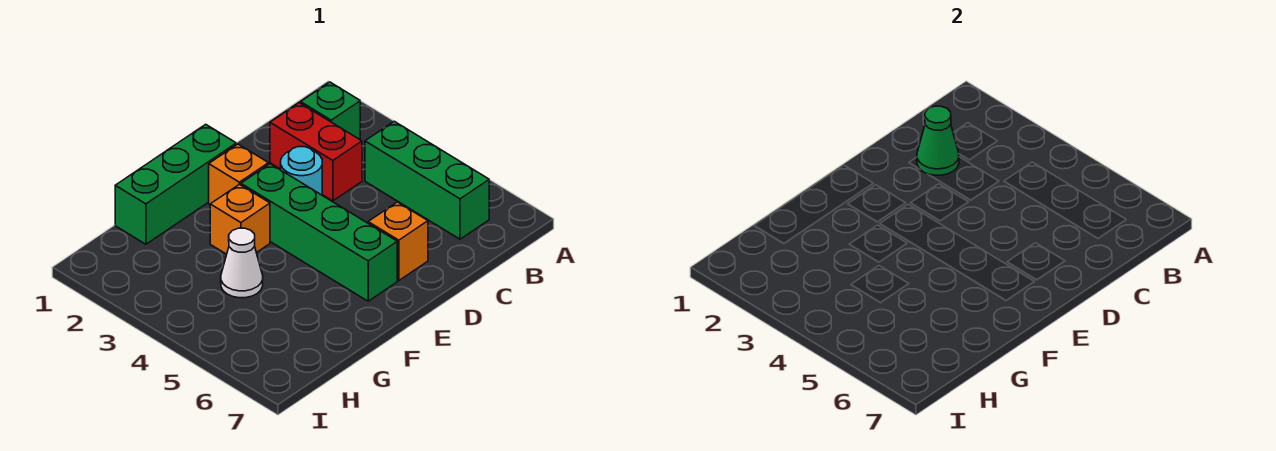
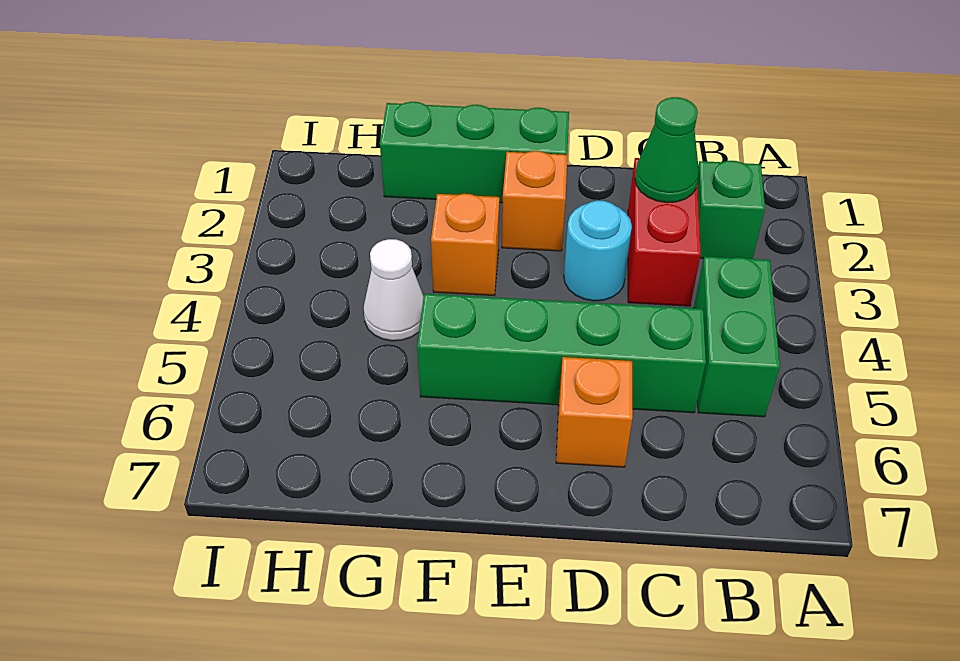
green 1x3 brick [365,121,489,239] -> green 1x2 brick [694,256,780,417]
green 1x4 brick [241,164,397,301] -> green 1x4 brick turned to [417,294,706,413]

